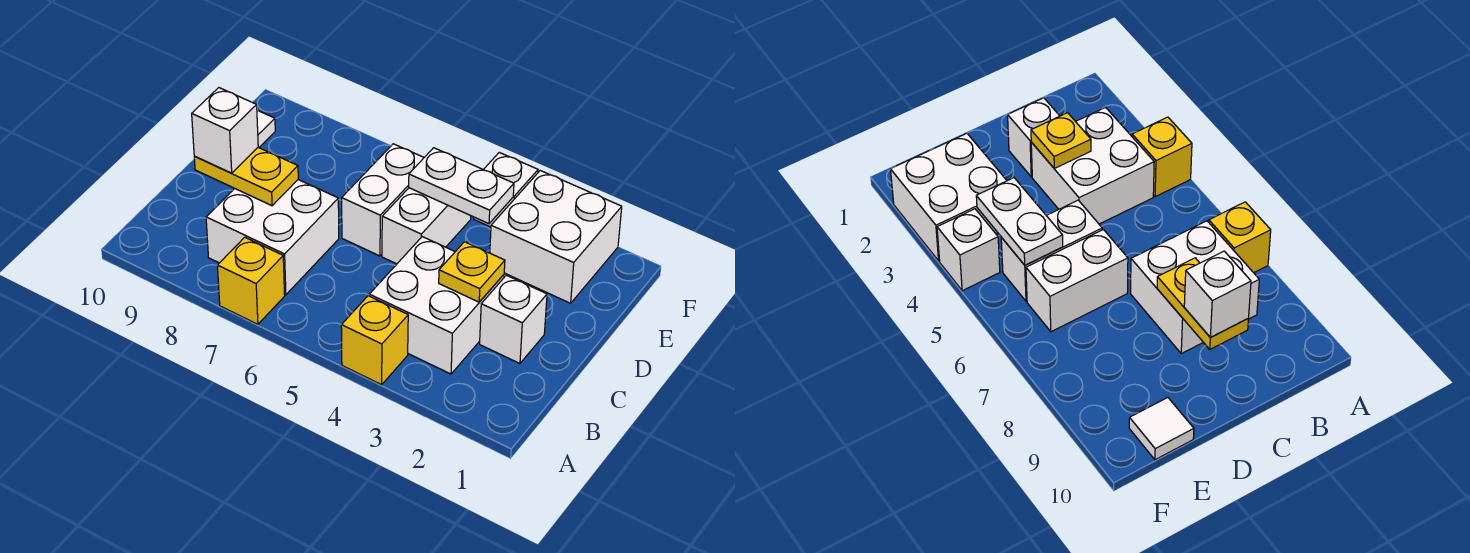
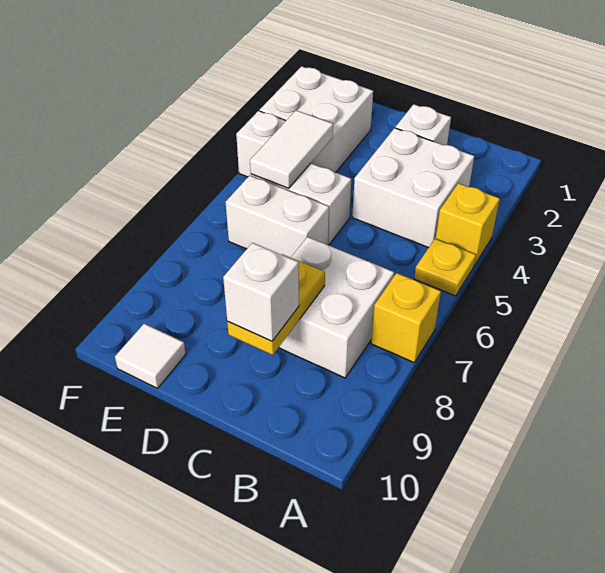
yellow 1x1 plate [439,242,505,302] -> yellow 1x1 plate moved to [414,239,476,296]
white 1x2 plate [409,148,514,224] -> white 1x2 tile [250,110,333,188]

